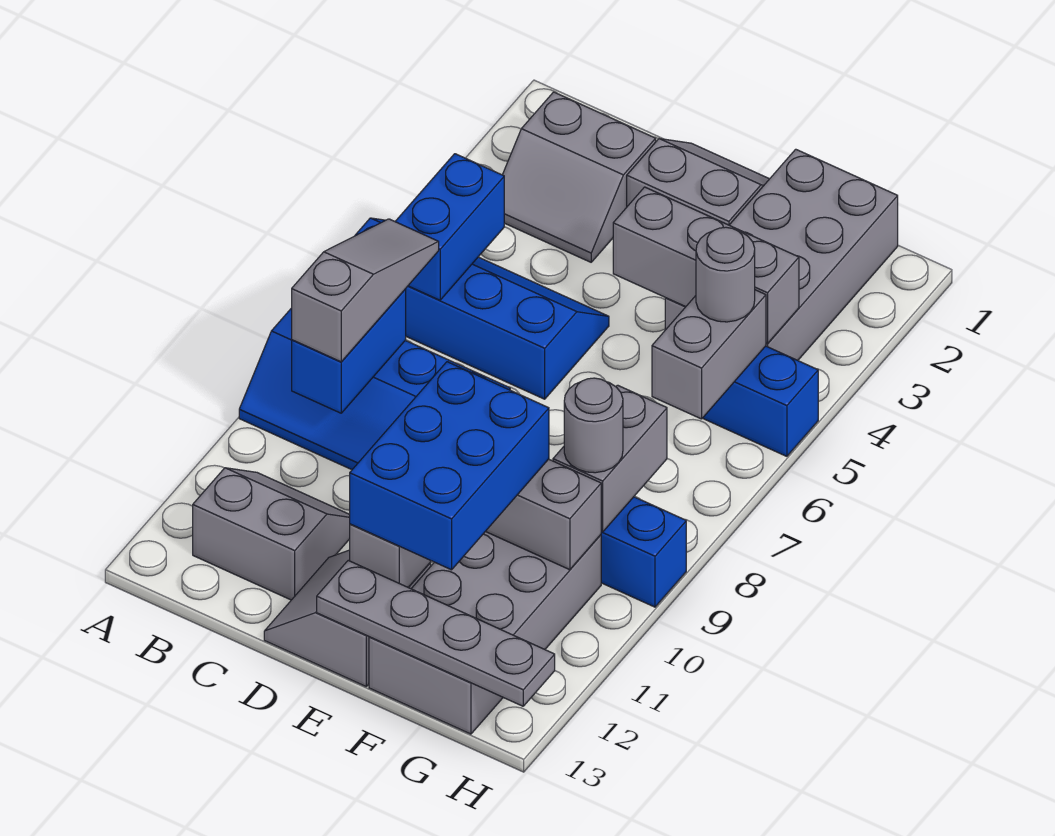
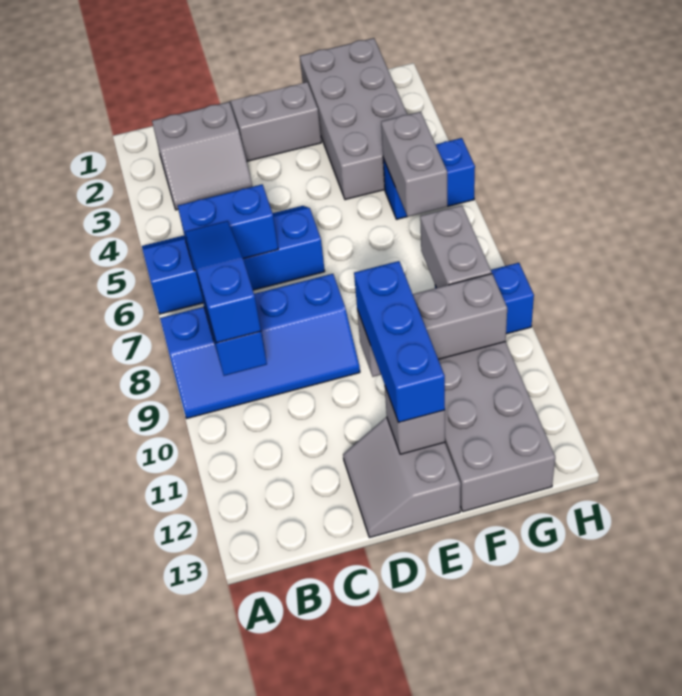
blue 1x2 brick [395,154,504,300] -> blue 1x2 brick turned to [178,184,278,271]
grey 1x3 slope [292,219,439,362] -> blue 1x3 slope [185,221,261,343]
grey 2x2 slope [193,468,350,600] -> none
grey 1x3 brick [613,187,799,344] -> none
blue 2x3 brick [350,362,549,570] -> blue 1x3 brick [354,261,445,423]
grey 1x4 plate [317,561,555,706] -> none
grey 1x1 round brick [696,227,755,322] -> none
grey 1x1 round brick [564,378,623,473] -> none

